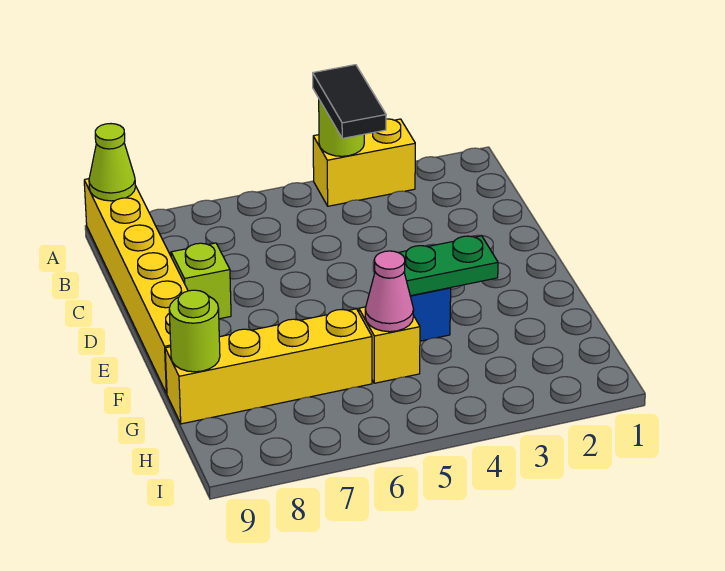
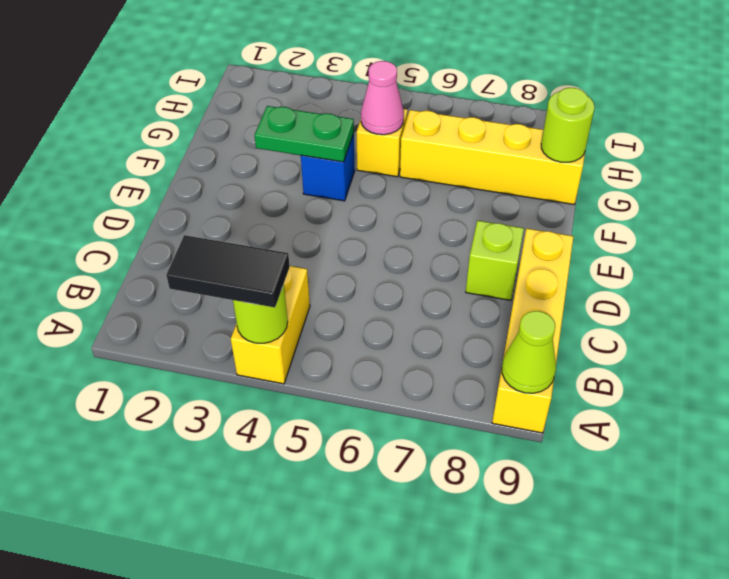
yellow 1x2 brick [313,119,415,206] -> yellow 1x2 brick turned to [231,266,310,384]
black 1x2 tile [313,65,386,138] -> black 1x2 tile turned to [166,235,290,308]
yellow 1x6 brick [84,179,188,394] -> yellow 1x4 brick [492,229,574,433]

